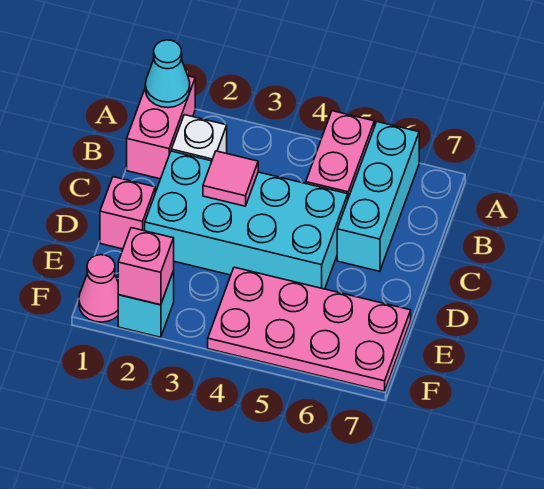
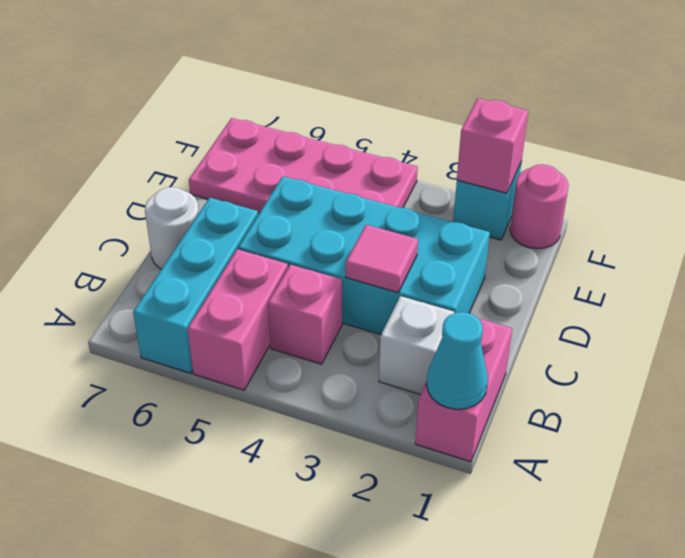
none -> white 1x1 round brick [145,187,199,269]
pink 1x1 brick [100,177,155,249] -> pink 1x1 brick moved to [268,265,342,364]
pink 1x1 cone [79,255,118,322] -> pink 1x1 round brick [510,164,569,249]

